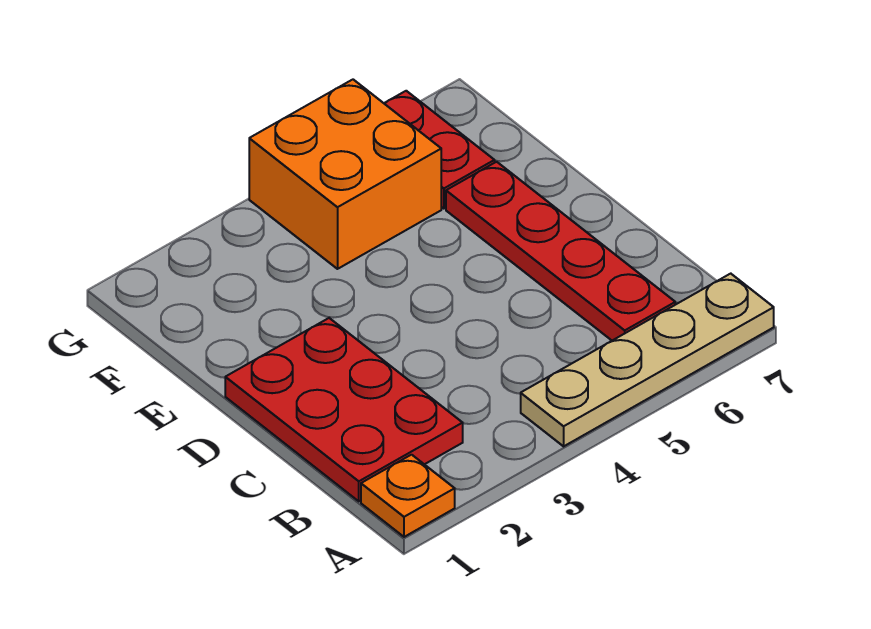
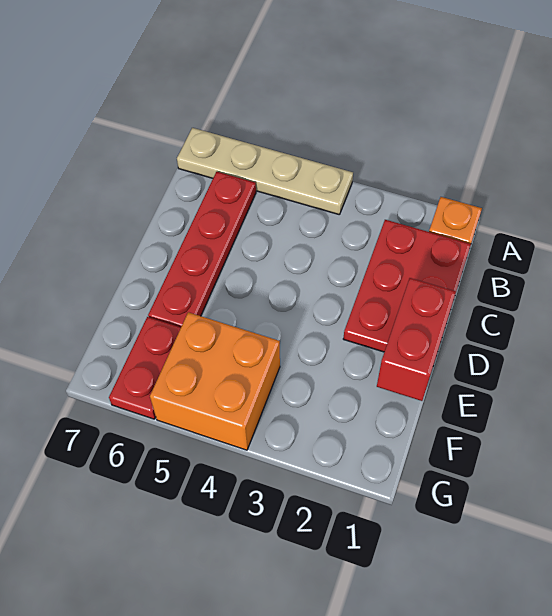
none -> red 1x2 brick [377,278,456,401]

